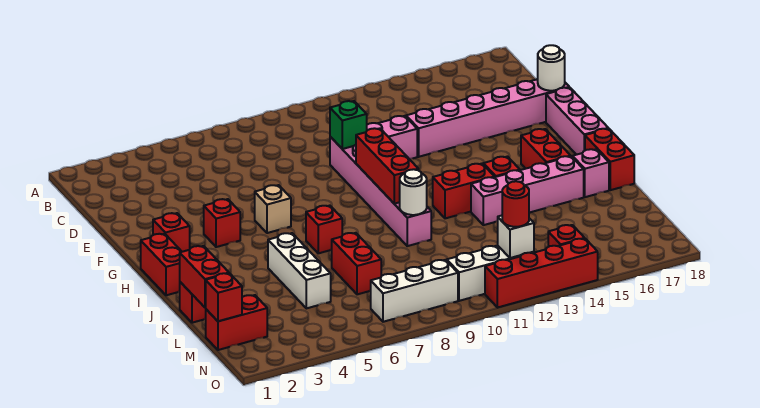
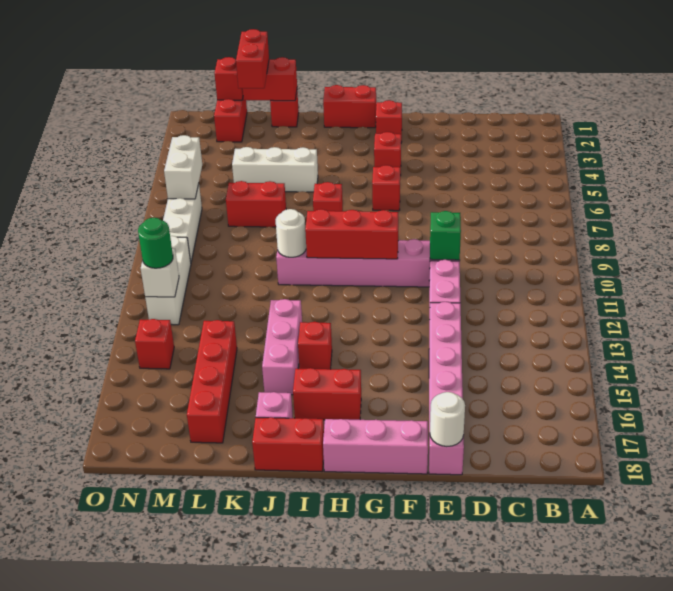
tan 1x1 brick [255,185,291,233] -> red 1x1 brick [372,165,400,211]
red 1x2 brick [433,164,494,218] -> red 1x2 brick moved to [236,29,269,88]
pink 1x4 brick [471,156,584,225] -> pink 1x3 brick [262,299,302,395]
none -> white 1x2 brick [164,135,202,199]
red 1x1 round brick [502,181,529,227] -> green 1x1 round brick [138,217,173,268]
red 1x4 brick [485,239,598,308] -> red 1x4 brick moved to [187,320,237,443]

